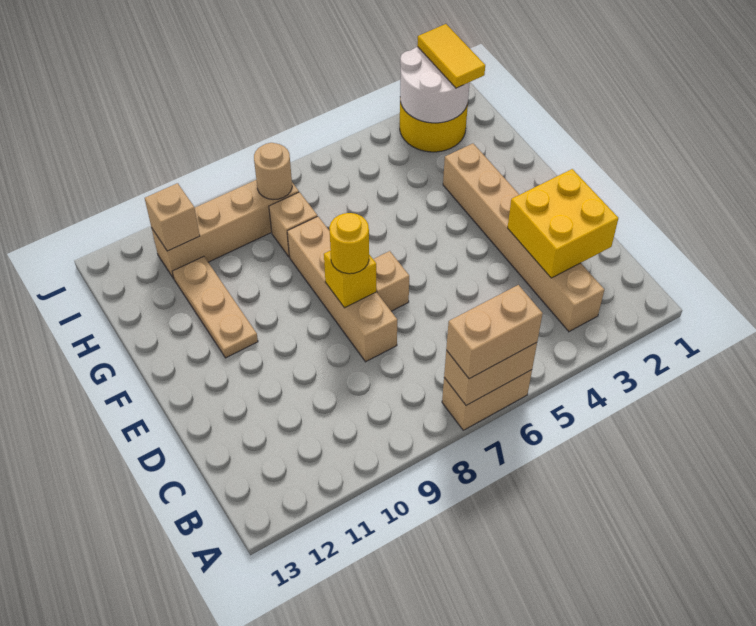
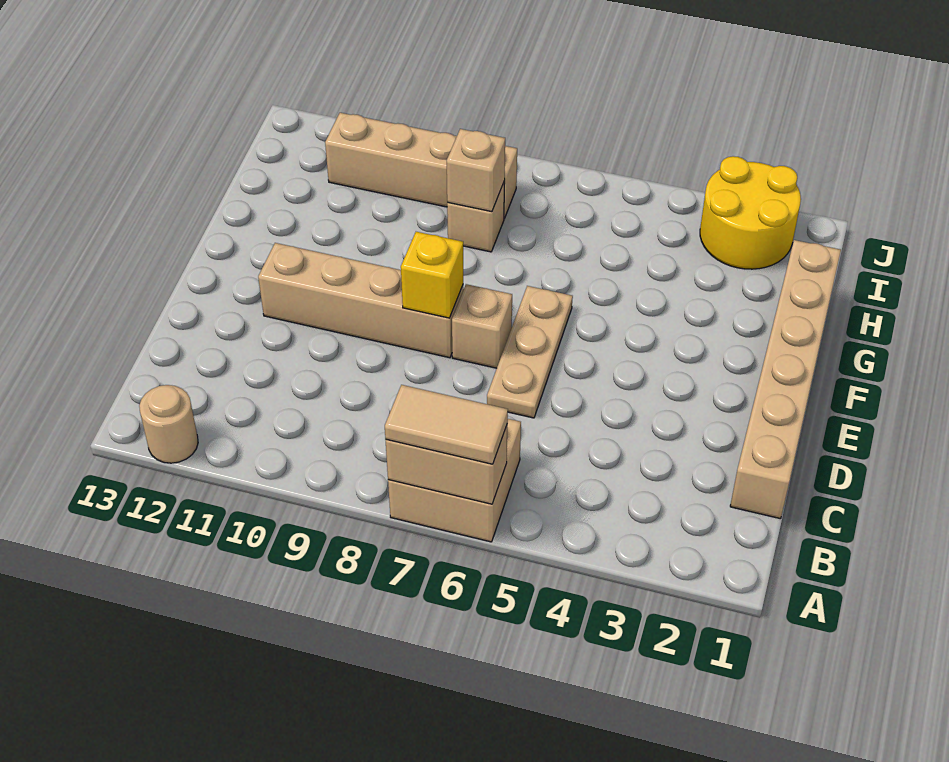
tan 1x2 brick [442,370,532,430] -> tan 2x2 brick [388,419,521,542]
tan 1x2 brick [446,285,543,379] -> tan 1x2 tile [385,385,508,464]
tan 1x6 brick [443,144,604,332] -> tan 1x6 brick moved to [730,240,841,519]
yellow 2x2 brick [508,169,618,278] -> none
tan 1x4 brick [287,216,397,362] -> tan 1x4 brick turned to [258,243,464,358]
yellow 1x1 round brick [329,213,369,274] -> none
tan 1x3 plate [172,257,258,358] -> tan 1x3 plate moved to [487,286,573,418]
white 2x2 round brick [400,47,470,123] -> none
yellow 1x2 tile [417,24,485,88] -> none
tan 1x1 round brick [254,143,292,200] -> tan 1x1 round brick moved to [139,385,198,463]
tan 1x1 brick [145,183,200,251] -> tan 1x1 brick moved to [447,129,505,212]

